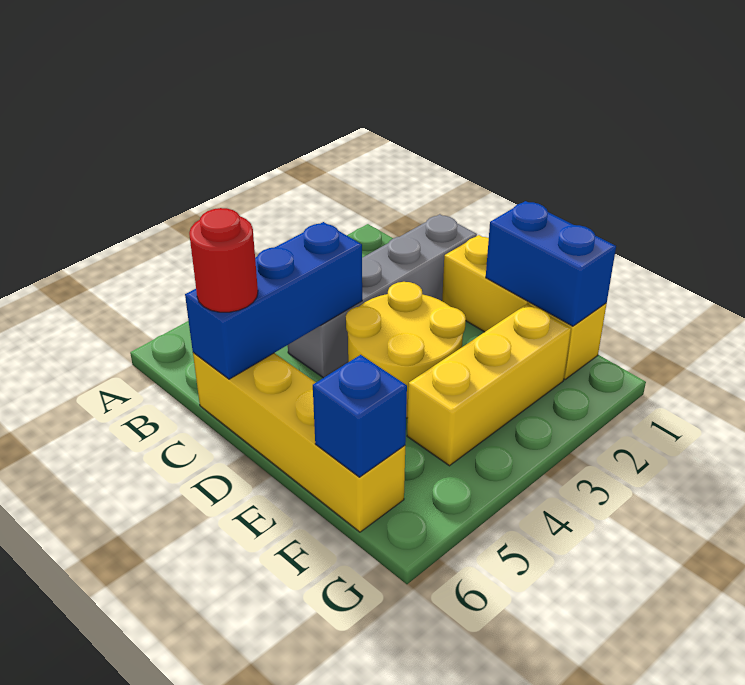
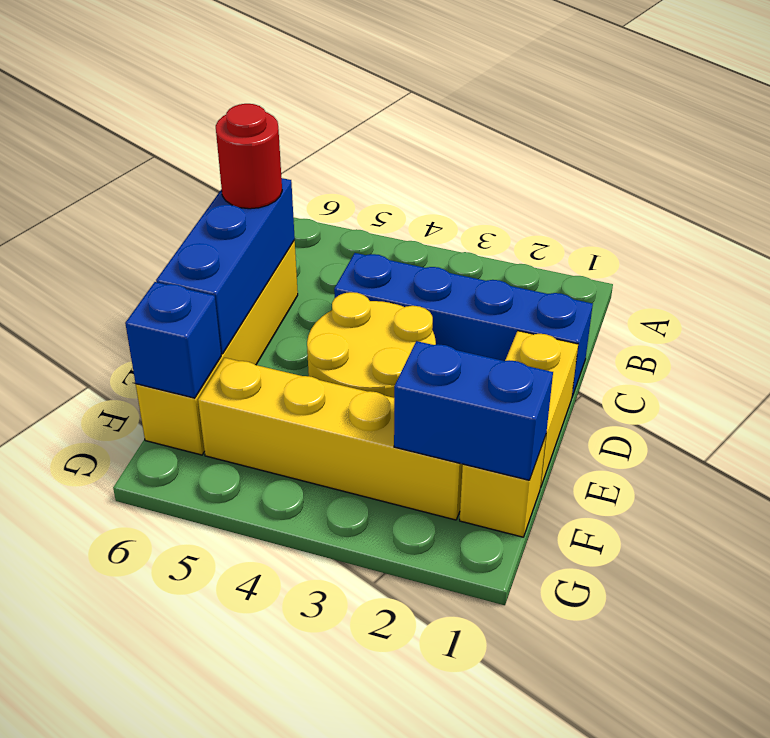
grey 1x4 brick [288,214,477,378] -> blue 1x4 brick [334,253,593,396]
blue 1x3 brick [185,222,362,379] -> blue 1x3 brick turned to [156,178,295,354]
blue 1x2 brick [486,201,616,326] -> blue 1x2 brick turned to [394,341,553,480]
yellow 1x3 brick [407,304,571,466] -> yellow 1x4 brick [198,358,463,520]

